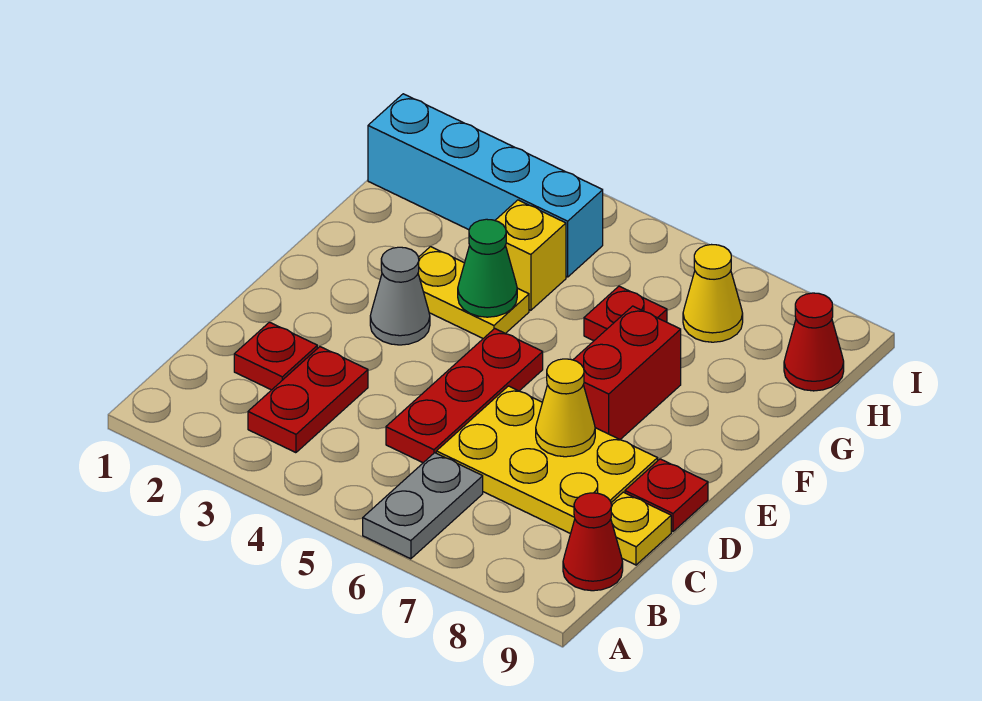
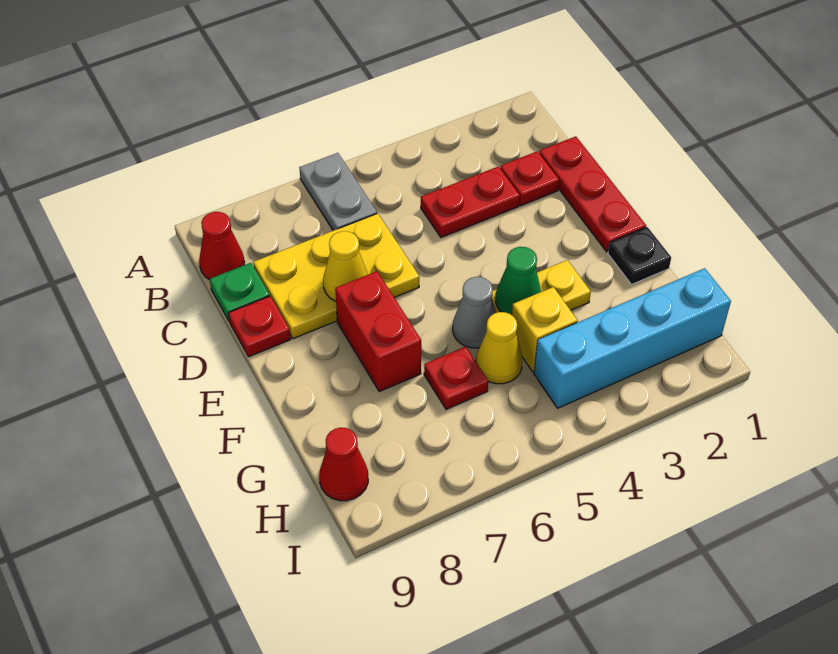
red 1x2 plate [248,347,368,453] -> red 1x2 plate turned to [421,166,520,237]
red 1x3 plate [386,329,543,463] -> red 1x3 plate moved to [539,136,646,252]
yellow 1x1 plate [611,492,671,565] -> green 1x1 plate [210,263,270,322]
grey 1x1 cone [370,247,430,345] -> grey 1x1 cone moved to [453,277,496,348]
none -> black 1x1 plate [608,227,671,284]
yellow 1x1 cone [683,245,743,342] -> yellow 1x1 cone moved to [476,312,522,384]

